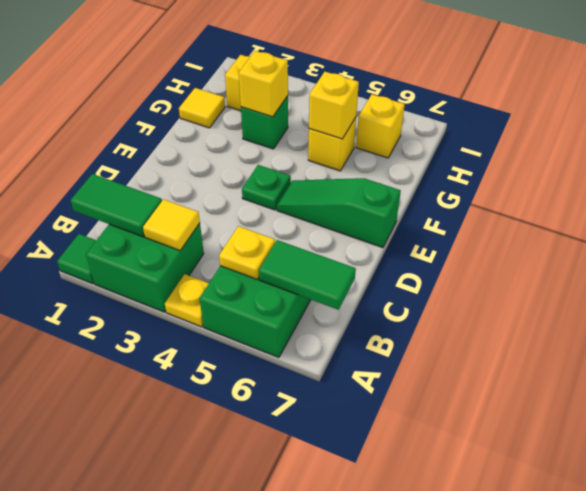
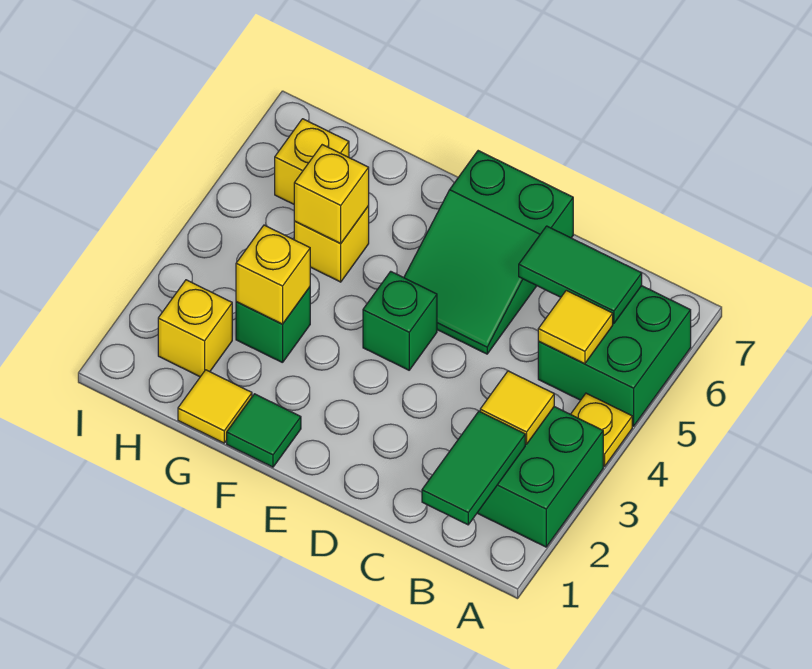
green 1x1 tile [57,234,96,284] -> green 1x1 tile moved to [227,394,301,467]
yellow 1x1 plate [219,226,275,279] -> yellow 1x1 tile [538,290,613,364]
green 1x2 tile [259,240,356,310] -> green 1x2 tile turned to [519,226,642,323]
green 1x1 plate [242,165,291,210] -> green 1x1 brick [363,271,437,370]
green 1x3 slope [277,178,401,248] -> green 2x3 slope [404,151,573,354]

